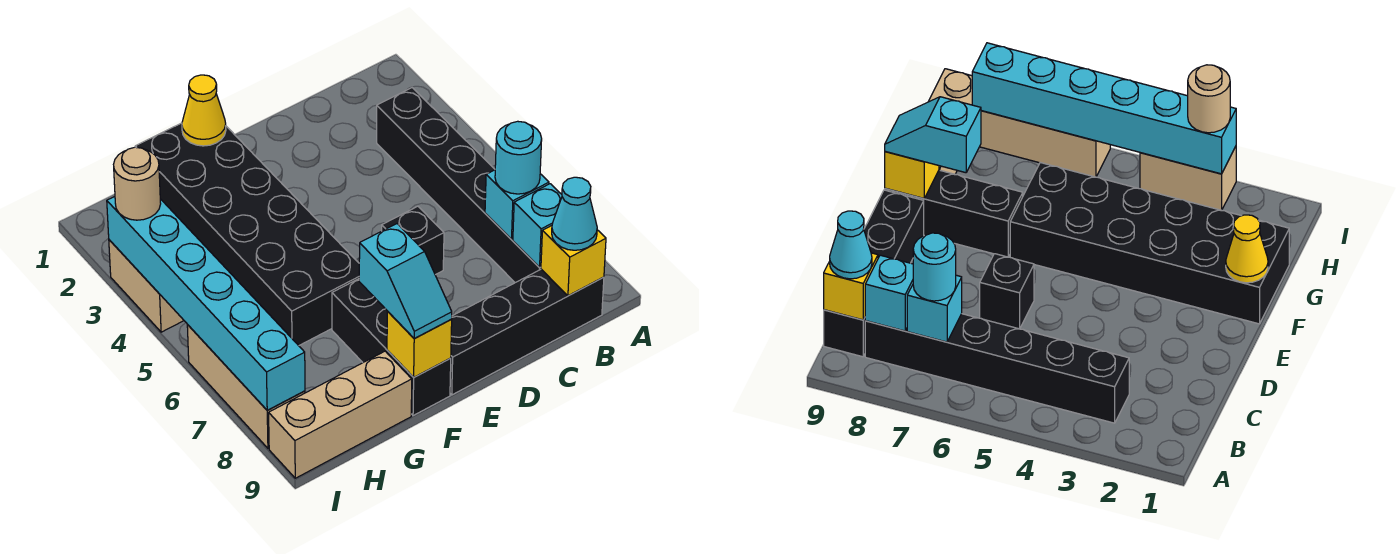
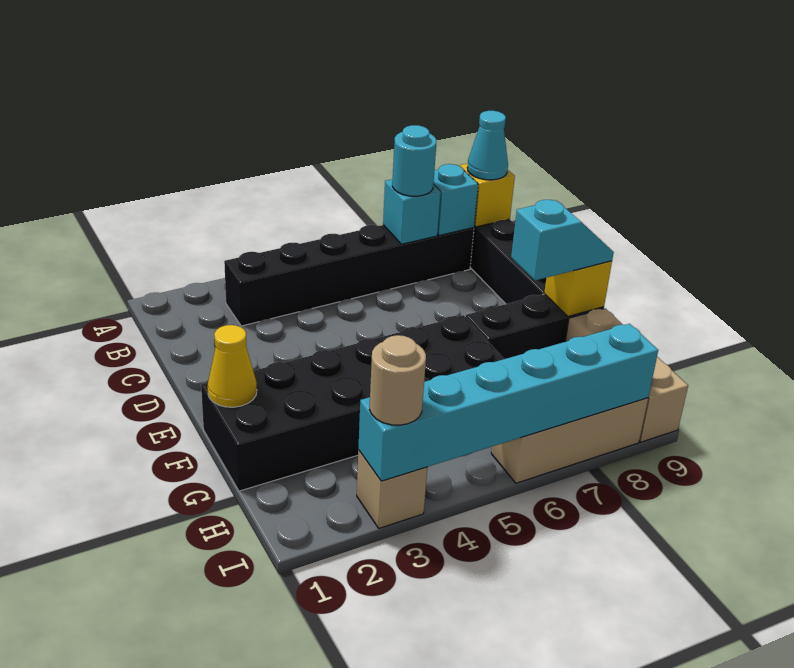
black 1x1 brick [382,206,444,275] -> none
tan 1x2 brick [109,240,184,332] -> tan 1x1 brick [357,450,427,528]

